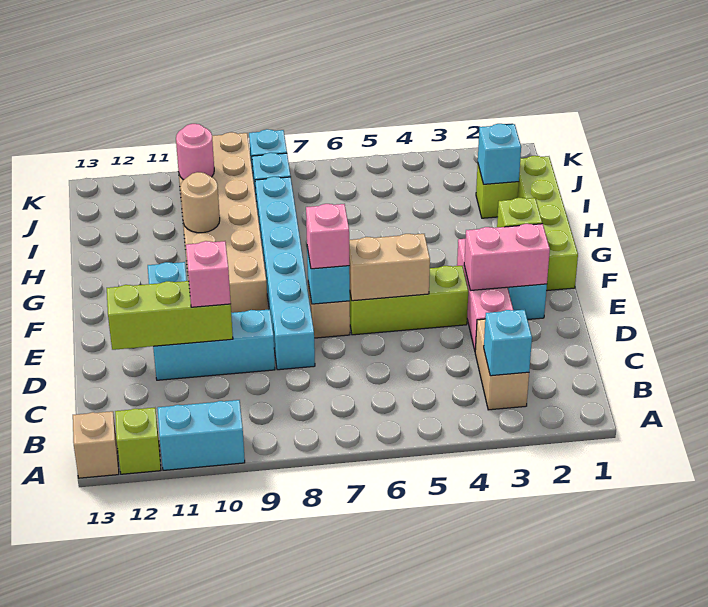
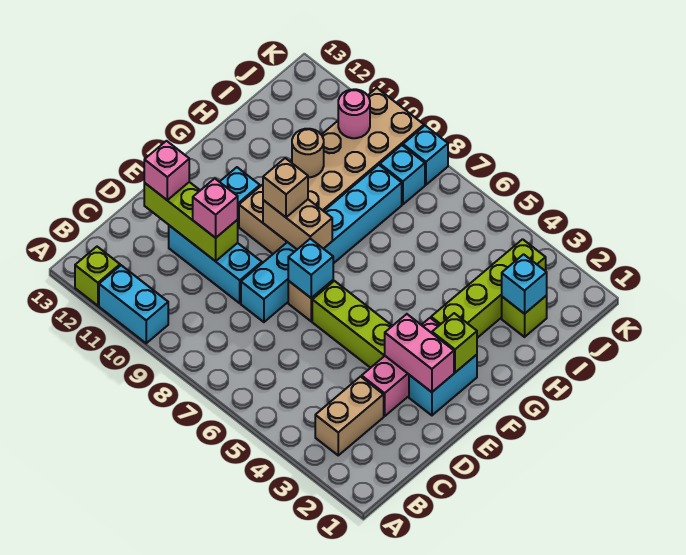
tan 1x1 brick [73,411,119,478] -> tan 1x1 brick moved to [263,158,308,217]
cyan 1x1 brick [484,310,532,376] -> none
tan 1x2 brick [349,234,430,301] -> tan 1x2 brick moved to [263,199,332,249]
pink 1x1 brick [306,204,349,269] -> pink 1x1 brick moved to [144,141,189,200]
lime 1x4 brick [518,156,578,291] -> lime 1x4 brick moved to [431,239,546,338]

